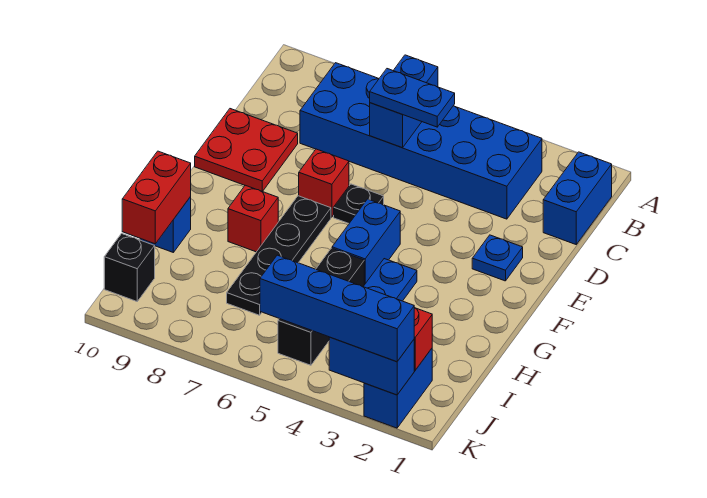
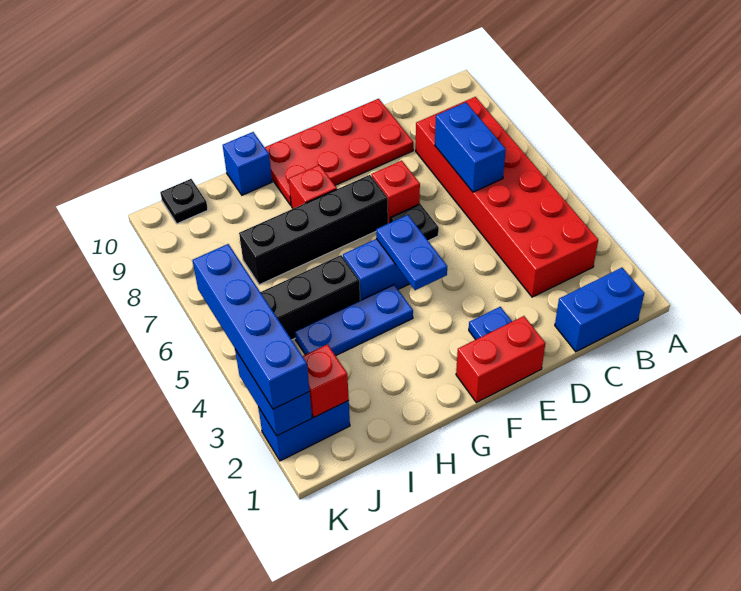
blue 2x6 brick [300,63,542,219] -> red 2x6 brick [416,97,598,297]
blue 1x2 brick [370,55,438,148] -> blue 1x2 brick turned to [435,102,506,192]
blue 1x2 plate [370,69,455,127] -> blue 1x2 plate moved to [376,215,447,290]
red 2x2 plate [195,109,298,192] -> red 2x4 plate [265,99,413,205]
black 1x4 plate [227,196,331,315] -> black 1x4 brick [239,175,388,285]
red 1x2 brick [122,151,191,244] -> red 1x2 brick moved to [456,316,545,402]
black 1x1 brick [104,233,155,301] -> black 1x1 plate [160,179,208,224]

